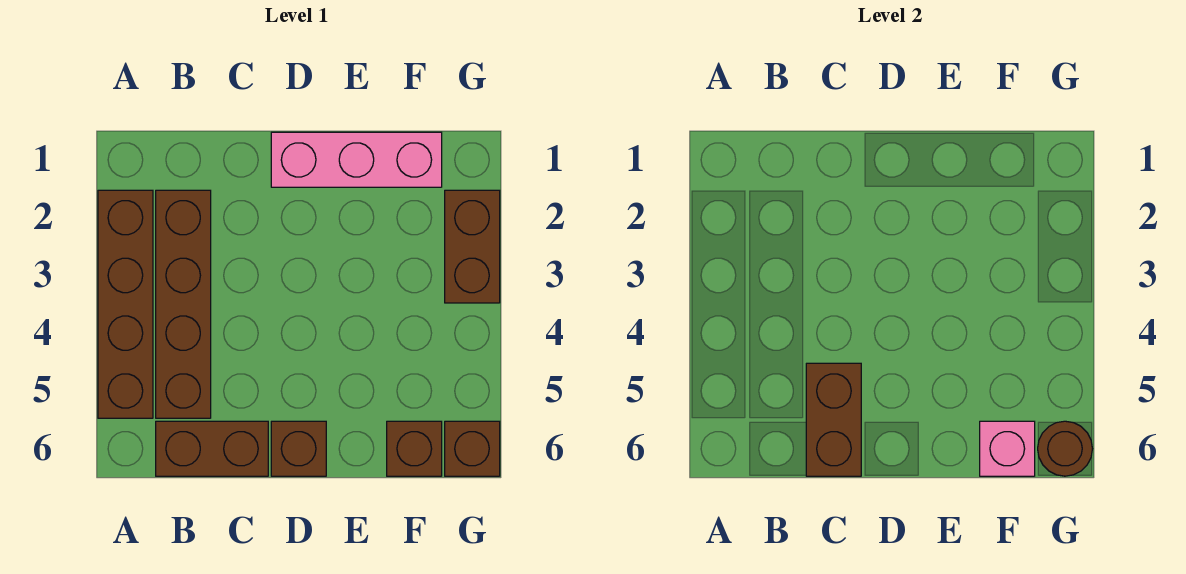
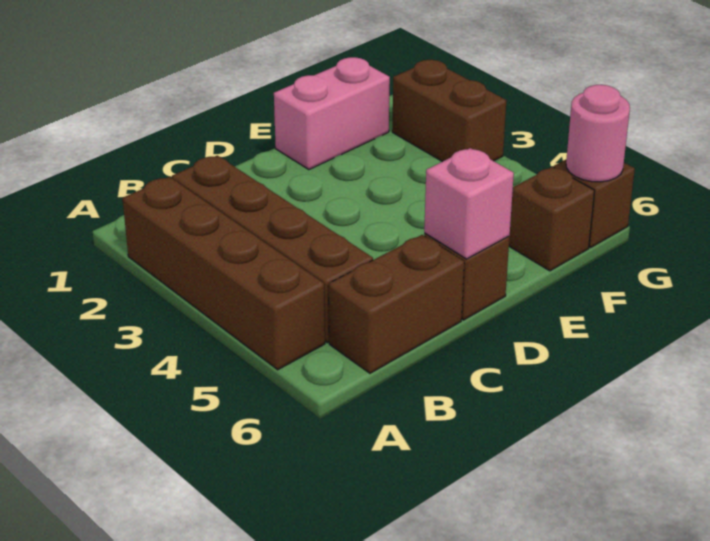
brown 1x2 brick [806,363,861,476] -> none
pink 1x3 brick [271,132,442,187] -> pink 1x2 brick [274,57,390,170]
pink 1x1 brick [980,421,1035,476] -> pink 1x1 brick moved to [424,148,514,259]
brown 1x1 round brick [1038,421,1092,476] -> pink 1x1 round brick [566,85,630,182]

